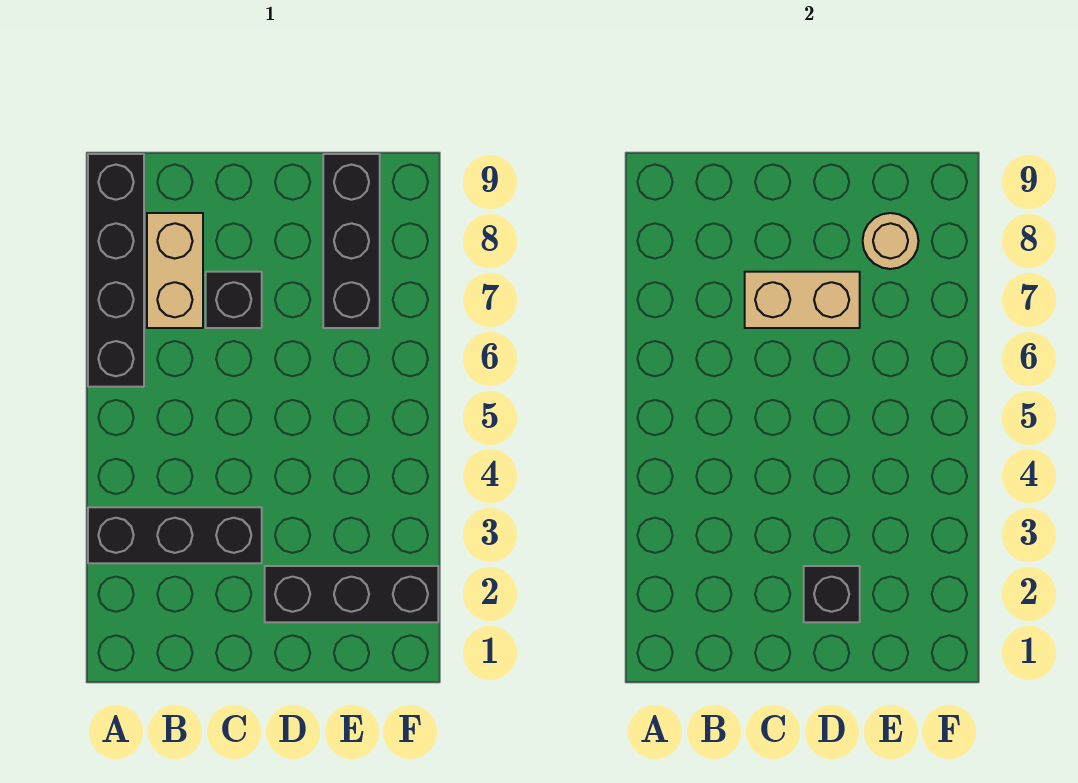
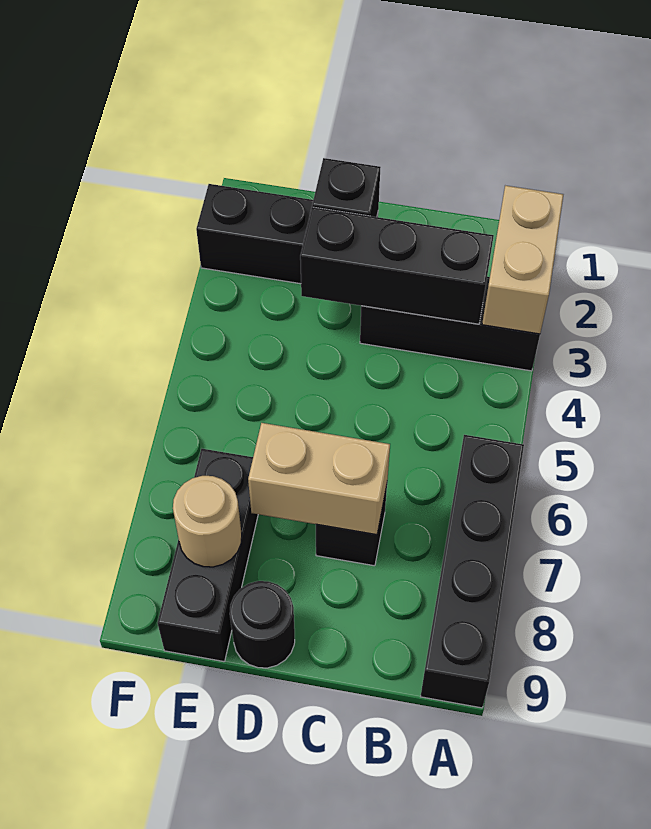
none -> black 1x3 brick [300,207,494,324]
tan 1x2 brick [147,213,203,328] -> tan 1x2 brick moved to [482,186,563,334]
none -> black 1x1 round brick [230,581,295,668]

